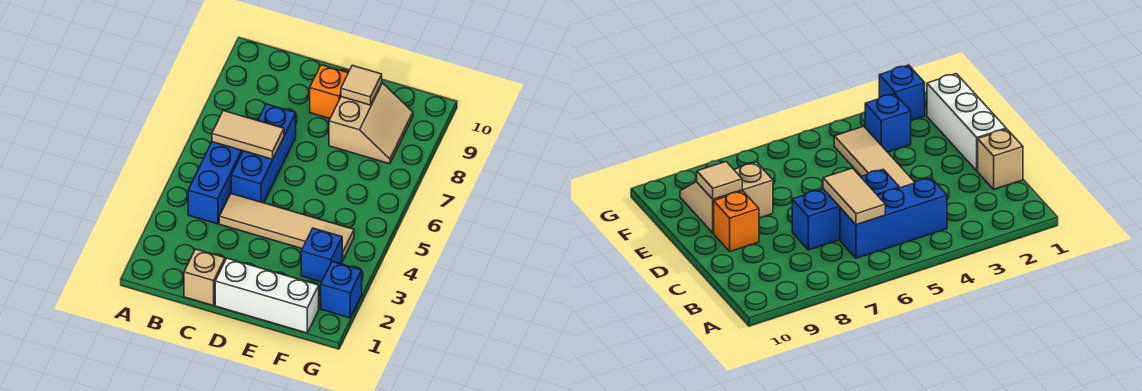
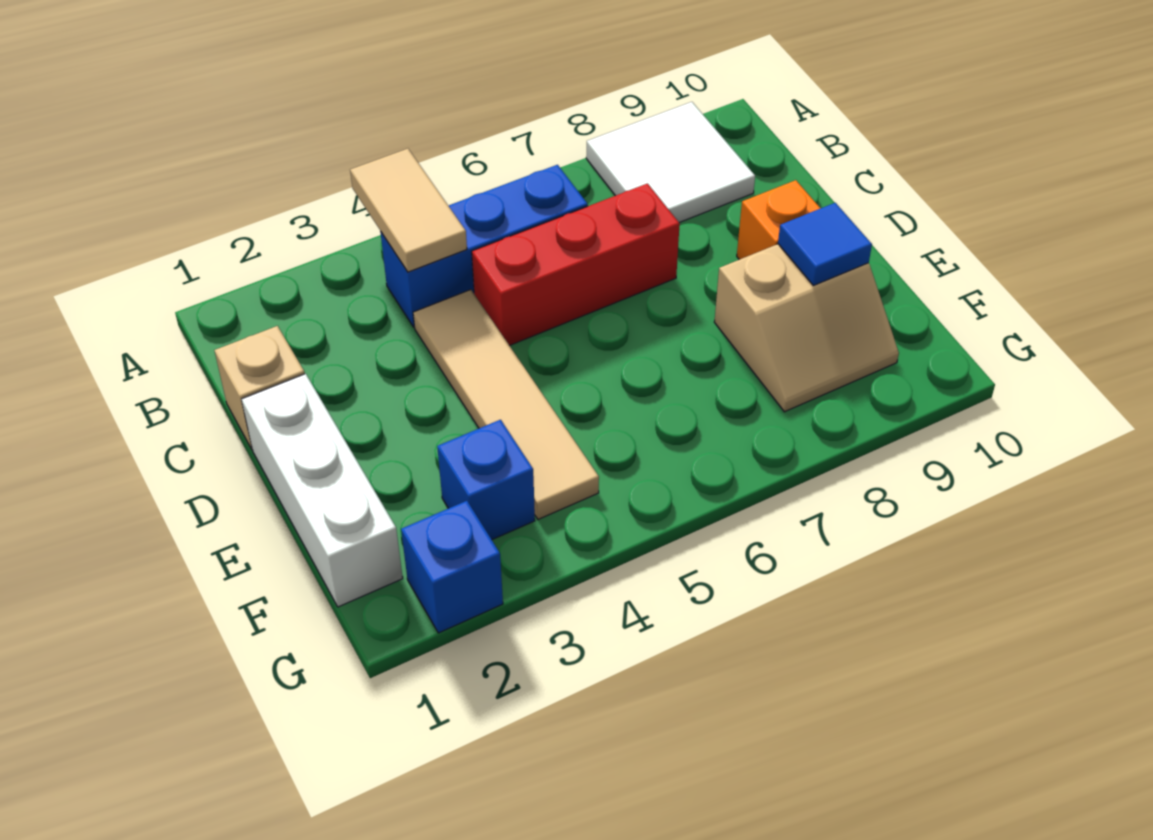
none -> white 2x2 tile [586,102,755,223]
tan 1x2 tile [212,111,284,159] -> tan 1x2 tile moved to [350,149,467,272]
blue 1x3 brick [231,104,296,203] -> red 1x3 brick [472,184,680,346]
tan 1x1 tile [341,65,382,105] -> blue 1x1 tile [778,203,872,286]

